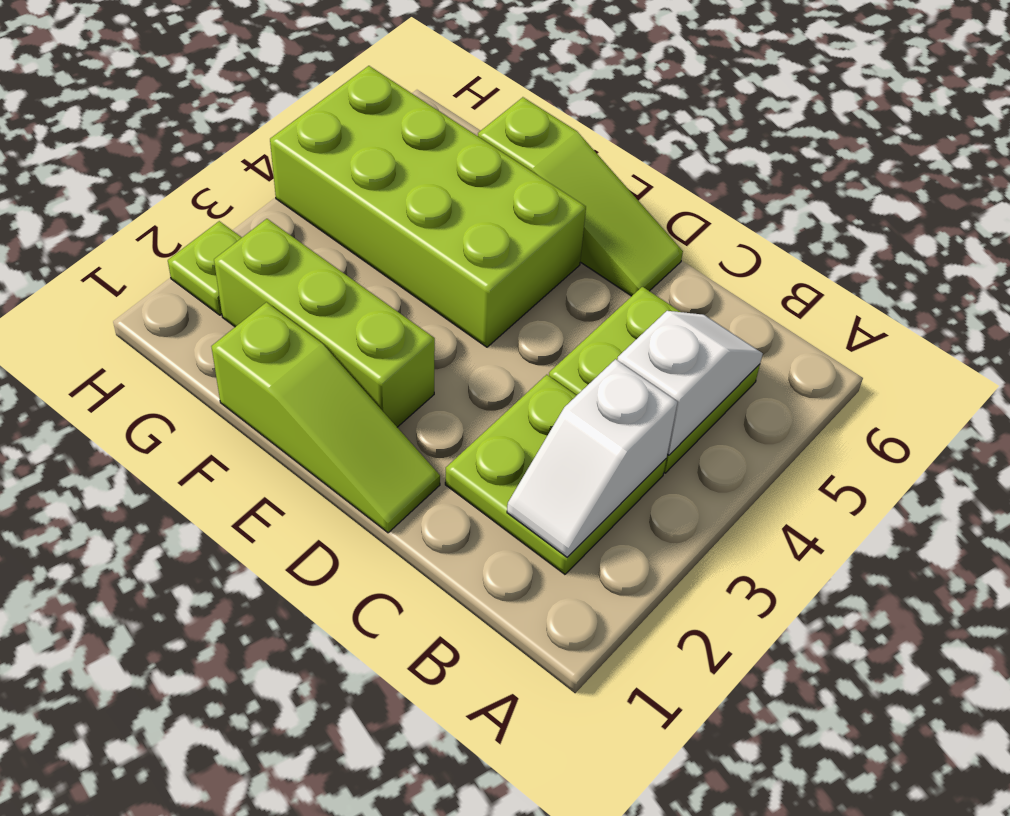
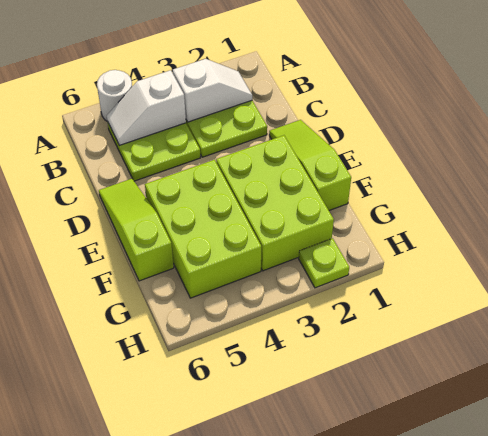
none -> white 1x1 round brick [97,70,132,121]
lime 1x3 brick [214,219,435,427] -> lime 2x3 brick [216,135,334,271]
lime 2x4 brick [270,66,586,347] -> lime 2x3 brick [145,160,261,298]

